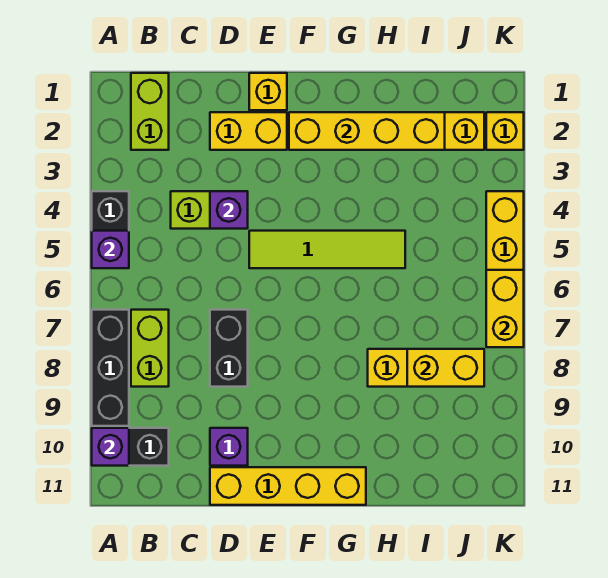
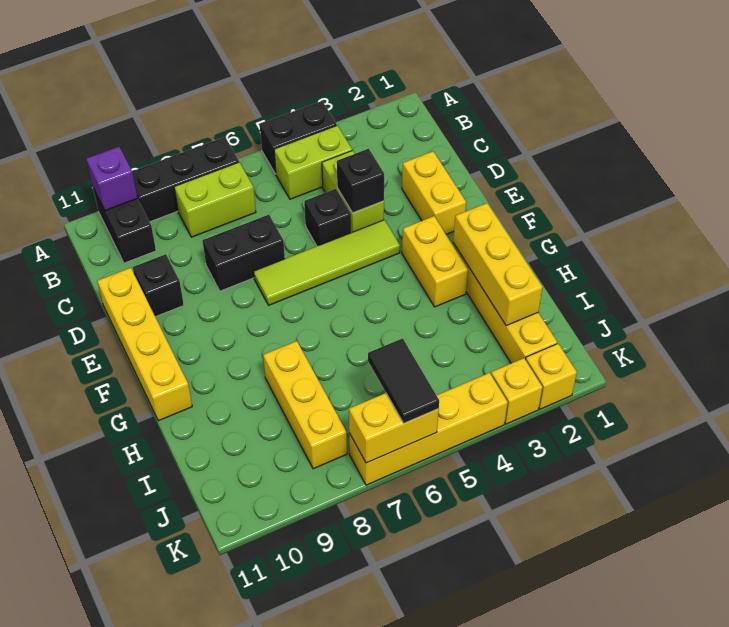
purple 1x1 brick [92,231,129,268] -> none
lime 1x2 brick [131,73,169,150] -> lime 1x2 brick moved to [274,125,352,199]
purple 1x1 brick [210,191,248,229] -> black 1x1 brick [337,149,384,213]
none -> black 1x1 brick [304,189,351,246]
purple 1x1 brick [210,428,248,466] -> black 1x1 brick [133,254,184,317]
yellow 1x1 brick [249,73,287,110] -> yellow 1x1 brick moved to [491,358,542,424]
lime 1x4 tile [249,231,405,268] -> lime 1x4 tile turned to [254,220,400,305]
yellow 1x4 brick [289,112,445,150] -> yellow 1x3 brick [453,203,543,326]
yellow 1x2 brick [407,349,484,387] -> yellow 1x2 brick moved to [402,216,468,307]
none -> black 1x2 tile [368,338,439,423]

